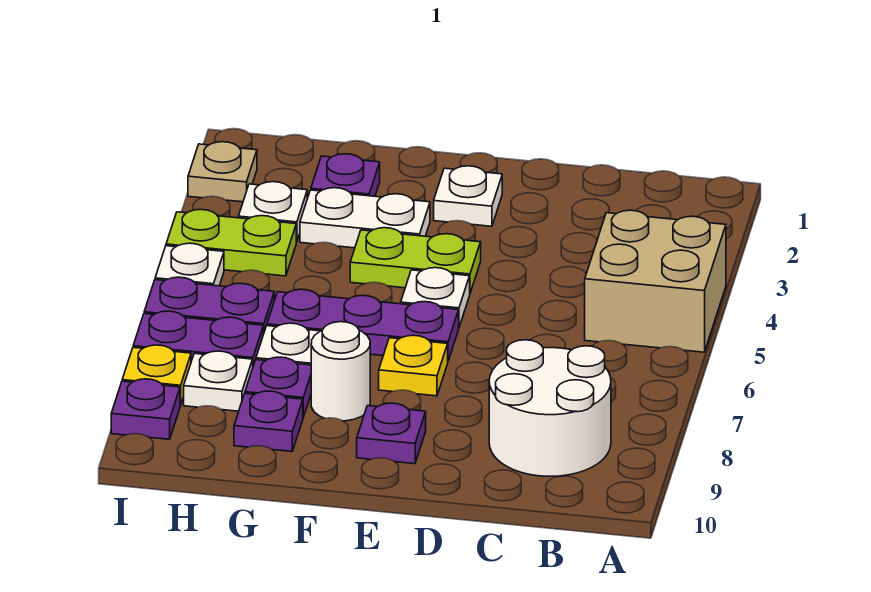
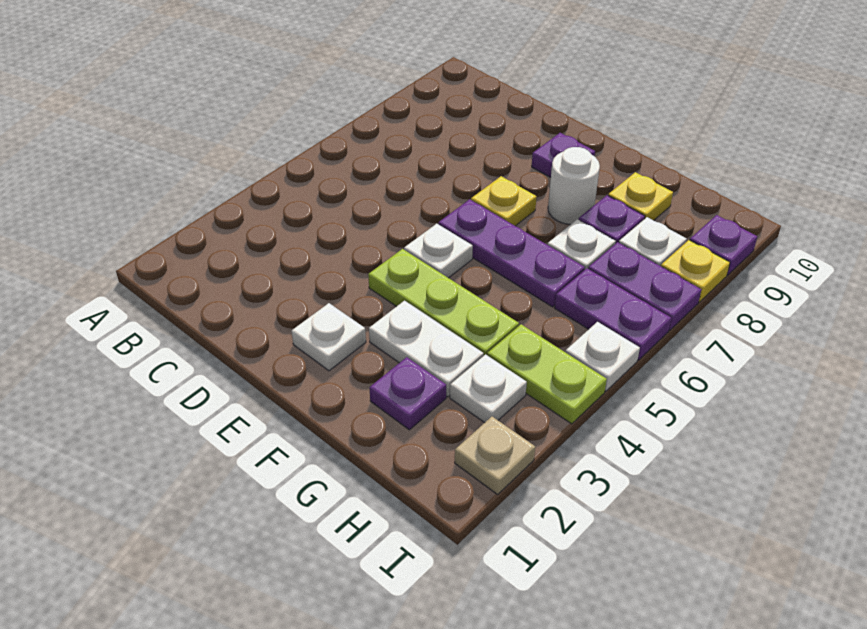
tan 2x2 brick [585,210,726,352] -> none
white 2x2 round brick [489,340,611,476] -> none
lime 1x2 plate [350,228,481,293] -> lime 1x3 plate [368,249,519,356]
purple 1x1 plate [234,391,303,452] -> yellow 1x1 plate [608,172,673,220]

